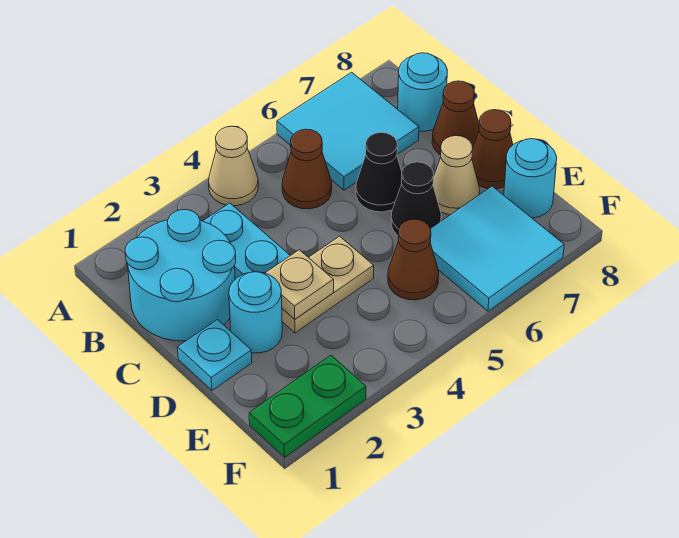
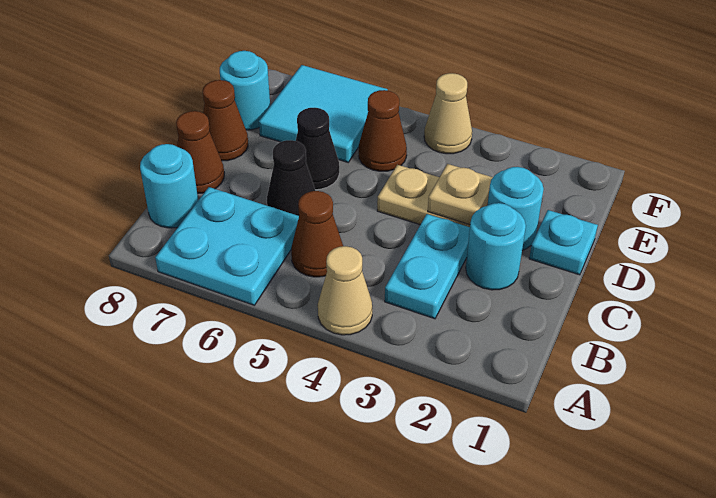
cyan 2x2 tile [277,72,419,190] -> cyan 2x2 plate [155,187,299,305]
cyan 2x2 round brick [125,210,236,341] -> cyan 1x1 round brick [466,203,526,290]
tan 1x1 cone [433,136,479,215] -> tan 1x1 cone moved to [424,73,472,154]
green 1x2 plate [249,355,366,457] -> none

